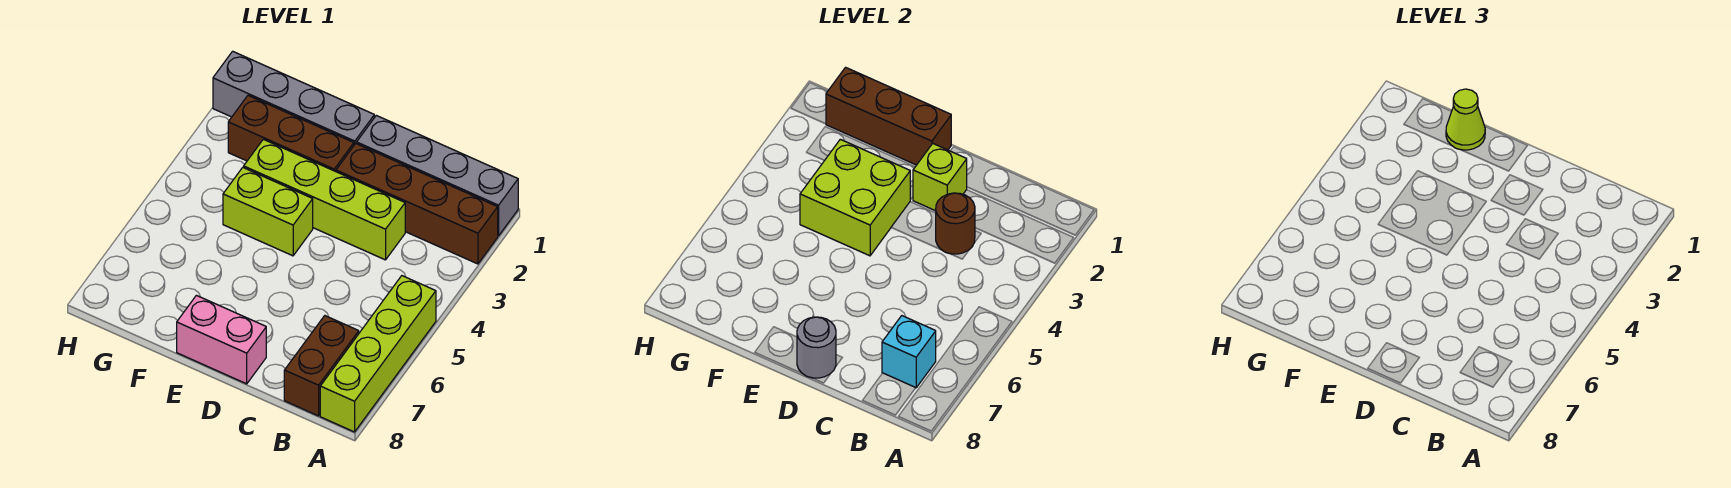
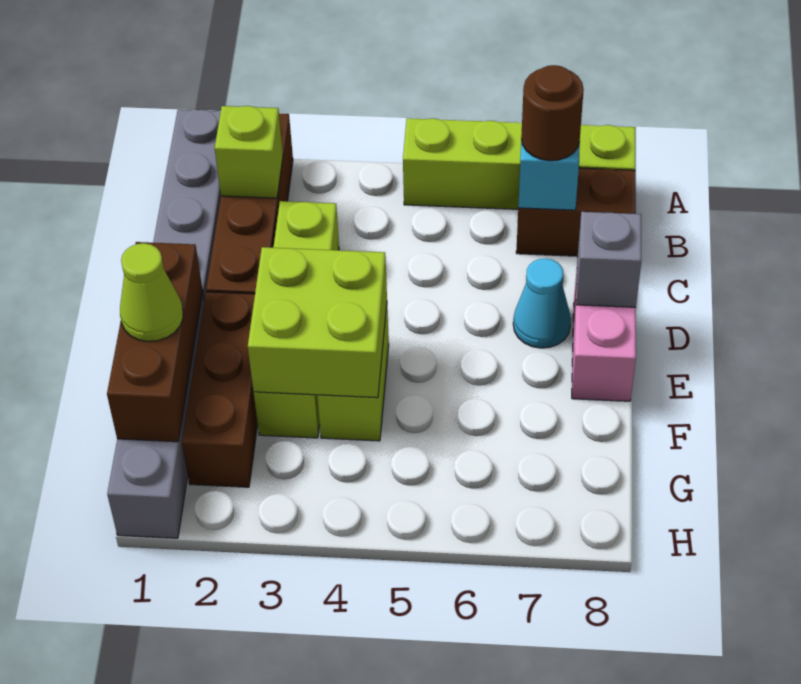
brown 1x1 round brick [936,193,975,254] -> brown 1x1 round brick moved to [521,65,584,161]
lime 1x1 brick [913,144,967,211] -> lime 1x1 brick moved to [215,106,283,198]
none -> cyan 1x1 cone [513,258,571,348]
grey 1x1 round brick [797,317,836,378] -> grey 1x1 brick [576,212,642,307]

